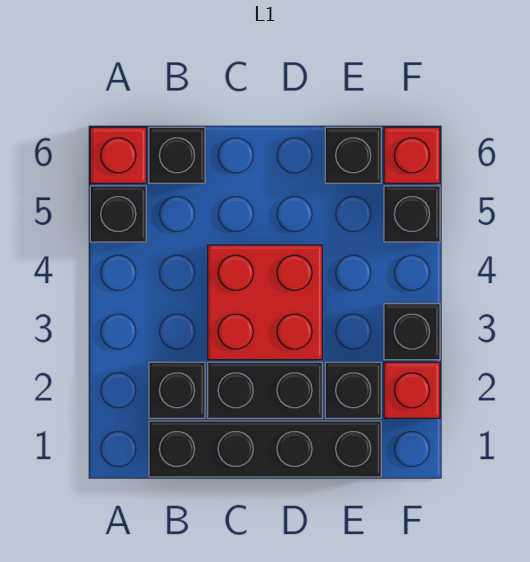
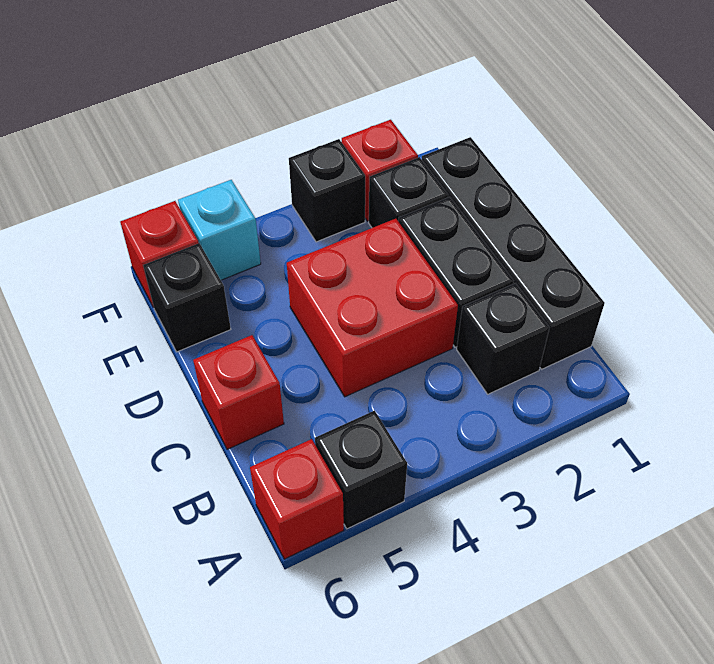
black 1x1 brick [149,127,205,183] -> none
none -> red 1x1 brick [193,335,284,449]
black 1x1 brick [384,186,440,242] -> cyan 1x1 brick [178,180,261,280]

